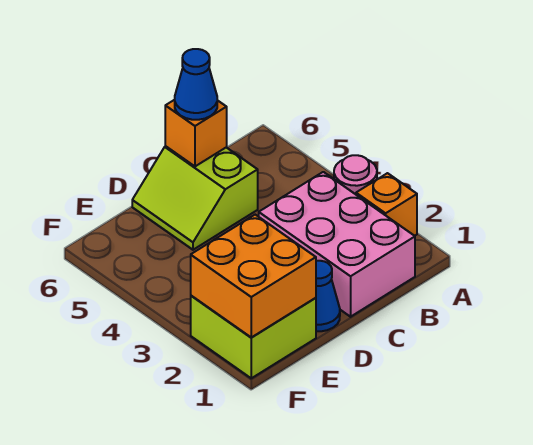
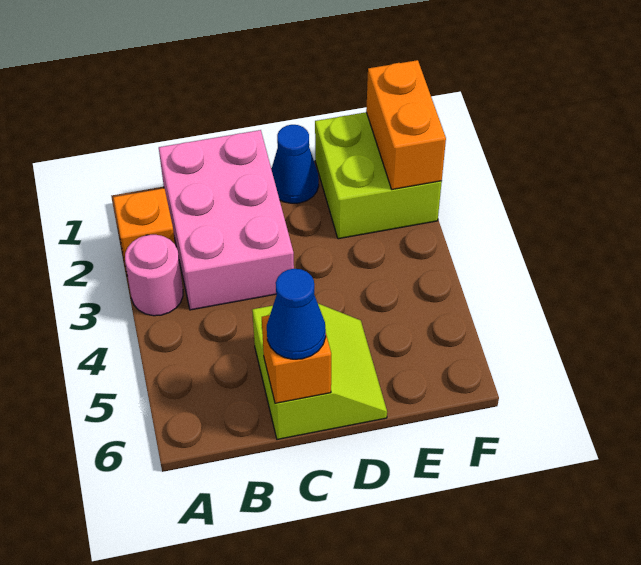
orange 2x2 brick [191,215,316,338] -> orange 1x2 brick [366,60,446,189]

